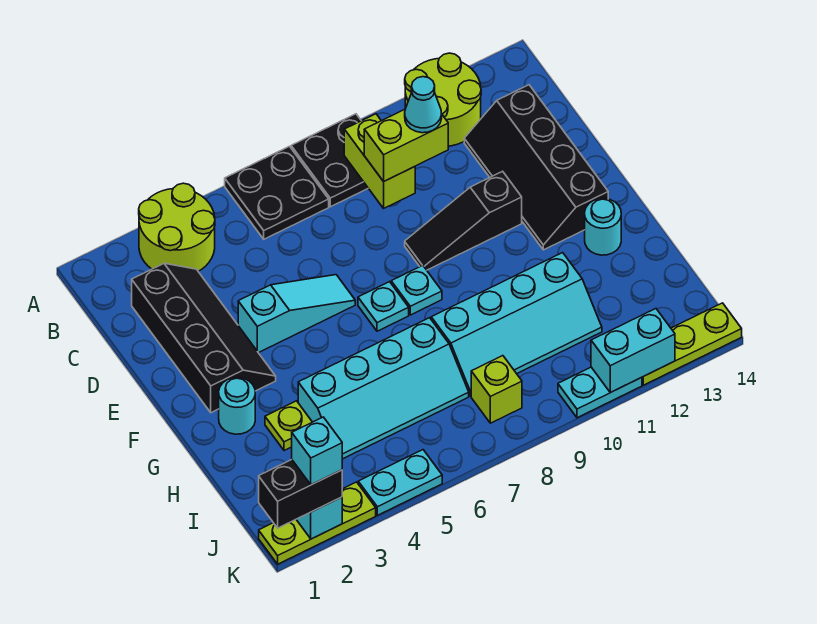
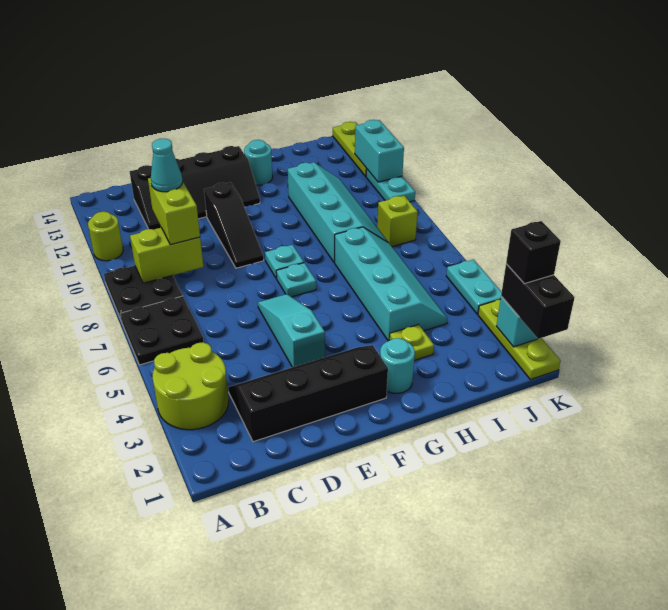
lime 2x2 round brick [405,53,481,146] -> lime 1x1 round brick [88,212,123,261]
cyan 1x1 brick [292,417,342,485] -> black 1x1 brick [506,221,561,284]

